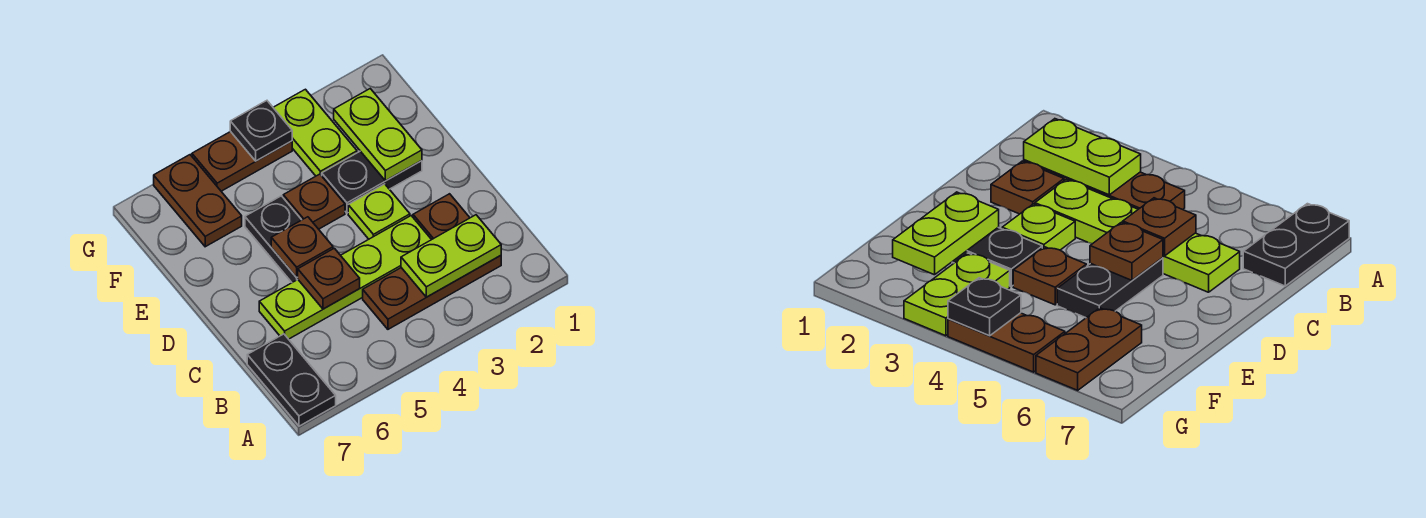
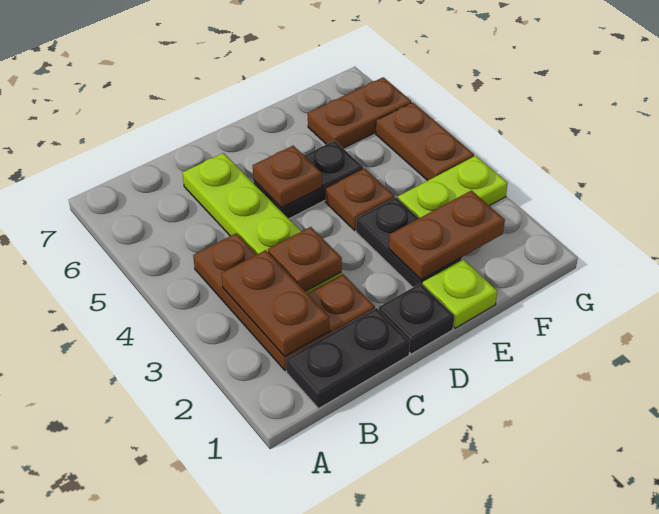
black 1x2 plate [247,334,336,426] -> black 1x2 plate moved to [286,308,410,408]
lime 1x2 plate [401,215,501,297] -> brown 1x2 plate [221,250,329,356]
brown 1x1 plate [298,248,360,309] -> brown 1x1 plate moved to [268,227,342,291]
lime 1x1 plate [348,184,410,239] -> lime 1x1 plate moved to [423,259,497,328]
lime 1x2 plate [334,89,422,181] -> brown 1x2 plate [389,190,505,280]
black 1x1 plate [230,101,292,161] -> black 1x1 plate moved to [379,283,454,354]

